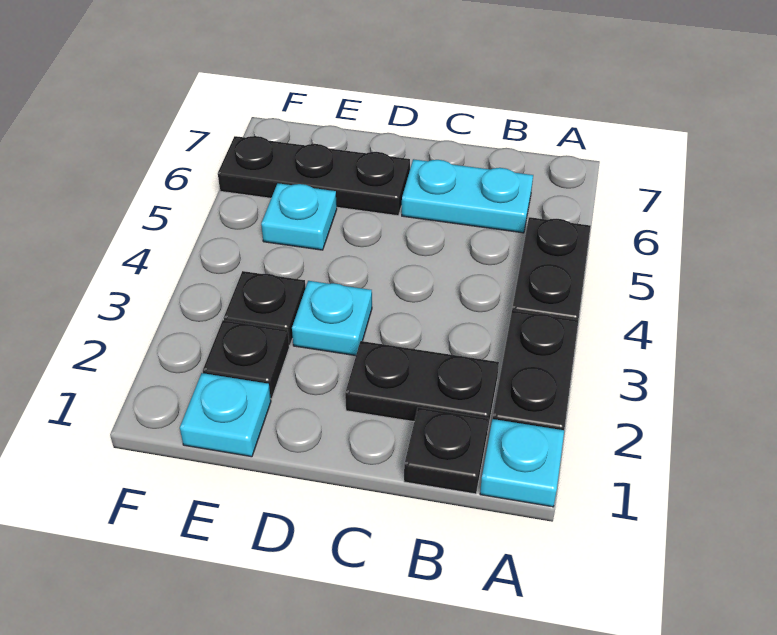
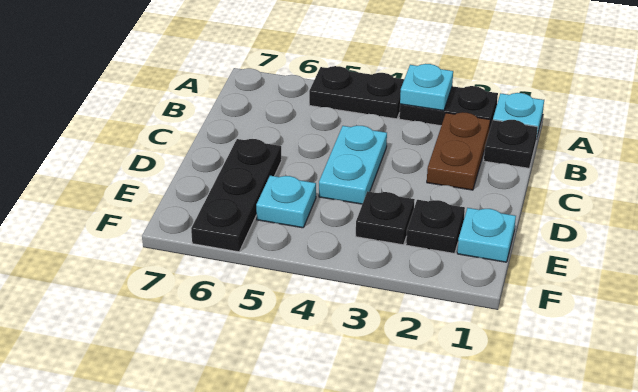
black 1x2 plate [345,341,499,432] -> brown 1x2 plate [427,112,490,190]
cyan 1x2 plate [402,159,533,233] -> cyan 1x2 plate moved to [319,125,387,204]
cyan 1x1 plate [292,281,372,356] -> cyan 1x1 plate moved to [400,64,453,111]

